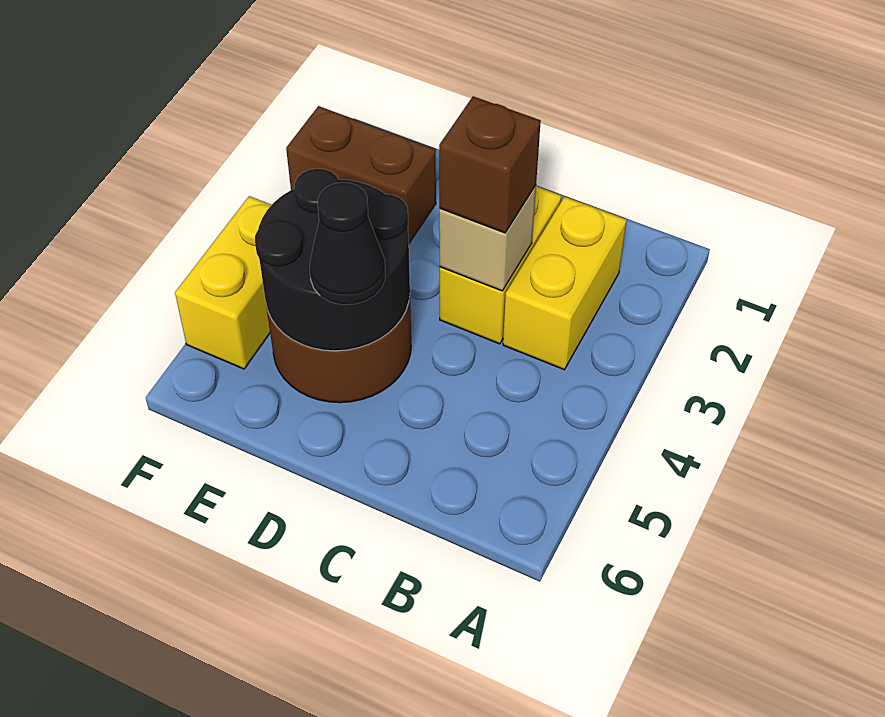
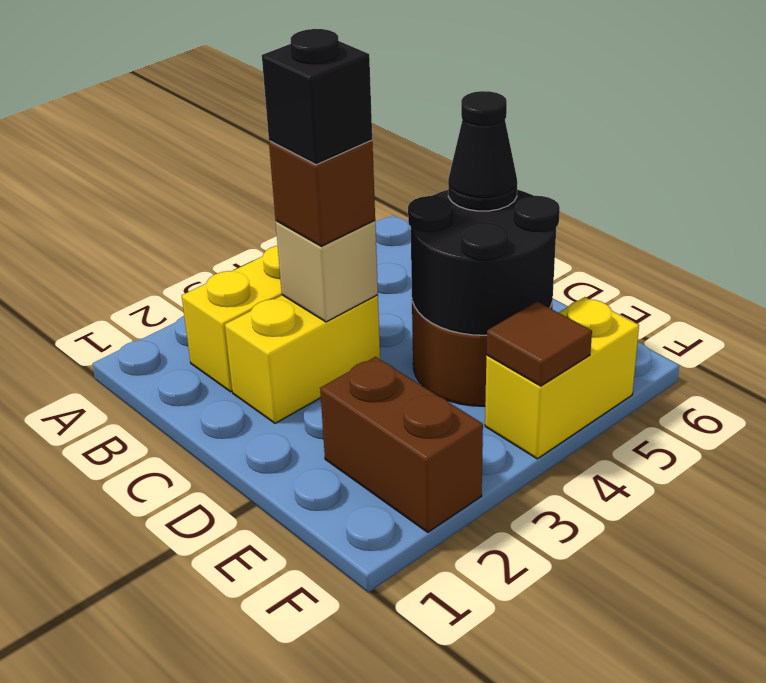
none -> black 1x1 brick [262,29,372,165]
none -> brown 1x1 tile [486,302,592,386]

